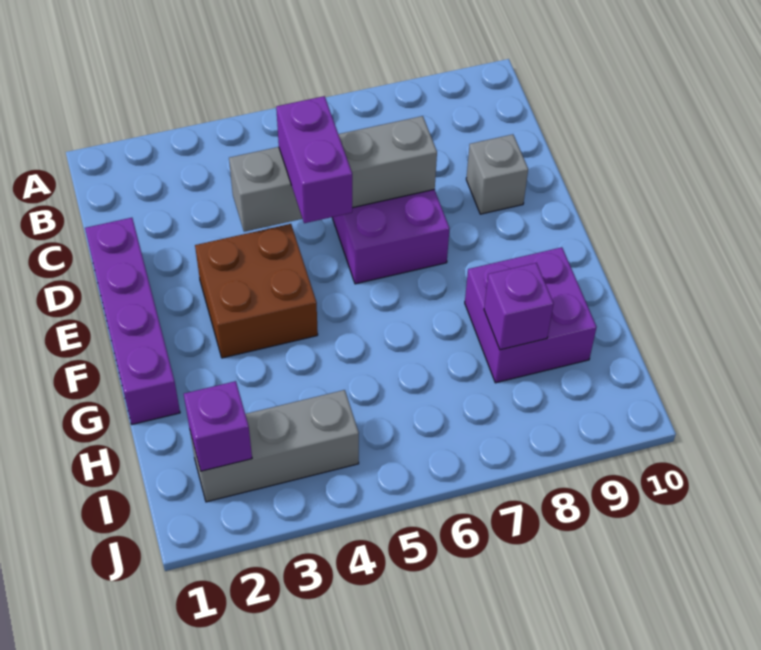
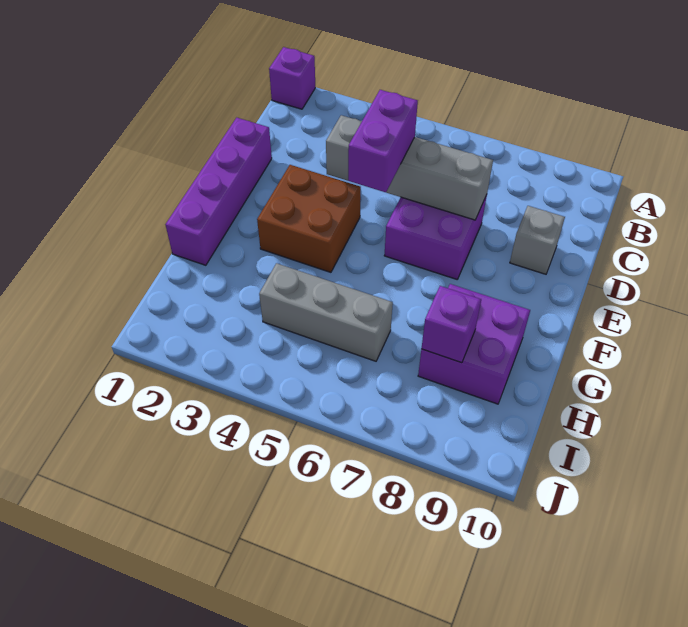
grey 1x3 brick [190,390,359,502] -> grey 1x3 brick moved to [259,263,393,361]
purple 1x1 brick [184,381,252,471] -> purple 1x1 brick moved to [269,47,315,109]

